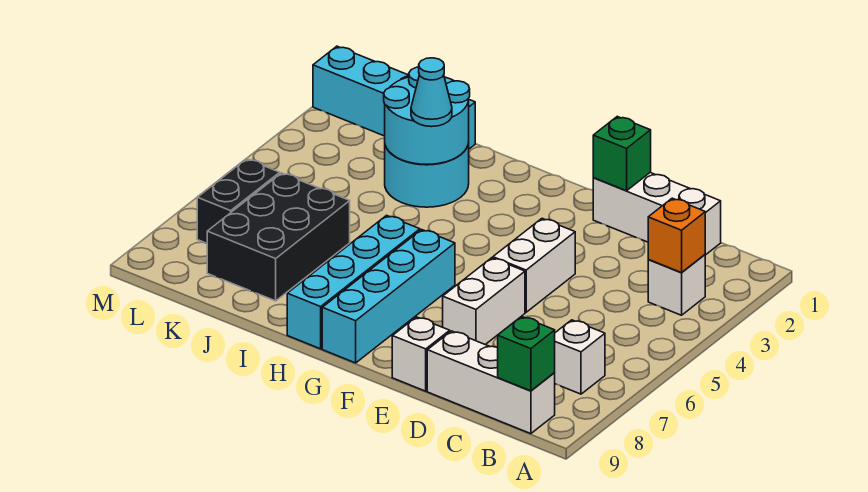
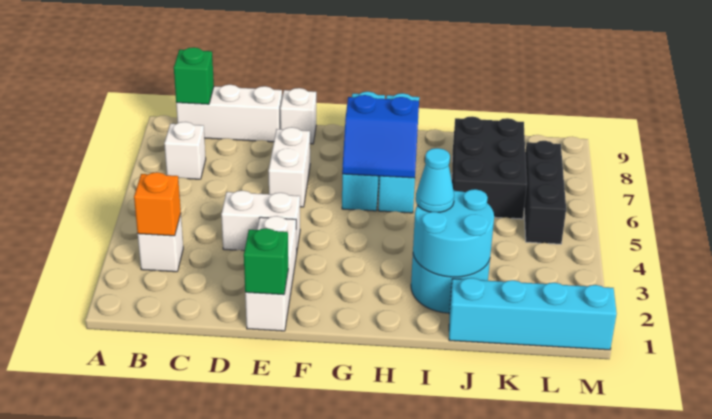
white 1x3 brick [593,172,721,255] -> white 1x3 brick turned to [245,216,297,331]
white 1x2 brick [493,219,575,312] -> white 1x2 brick turned to [221,191,300,251]
none -> blue 2x2 slope [342,95,419,178]
black 1x2 brick [197,159,280,243] -> black 1x3 brick [524,141,566,244]

